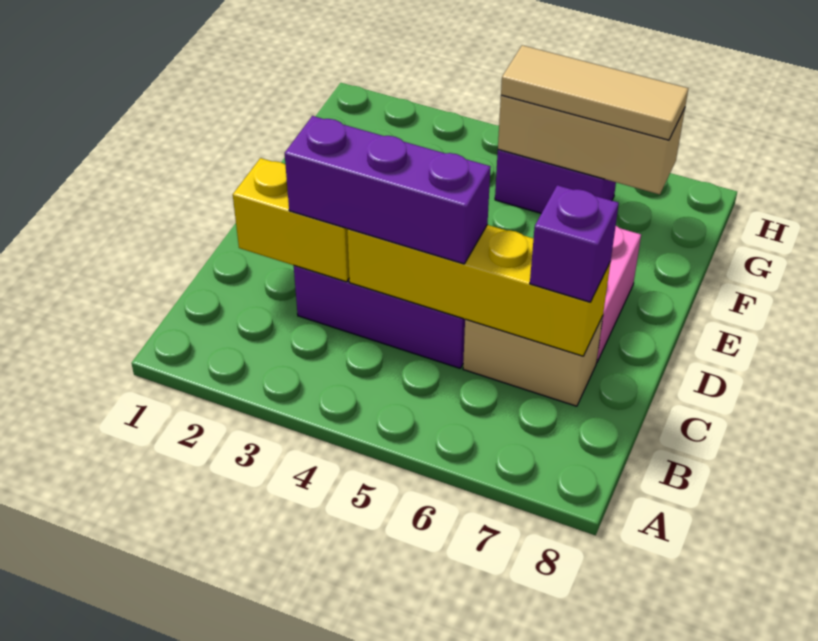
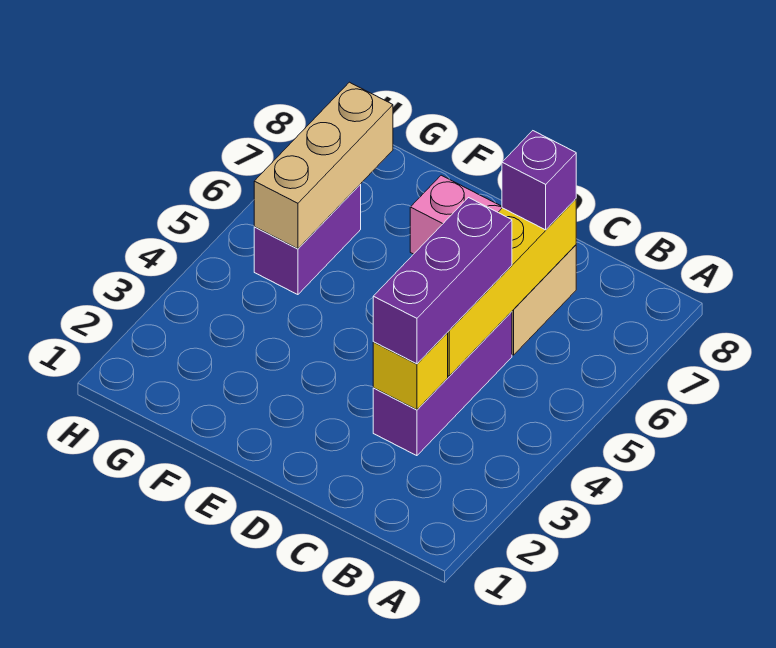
yellow 1x2 brick [233,158,349,282] -> yellow 1x1 brick [373,333,448,410]
tan 1x3 tile [501,45,688,140] -> none

